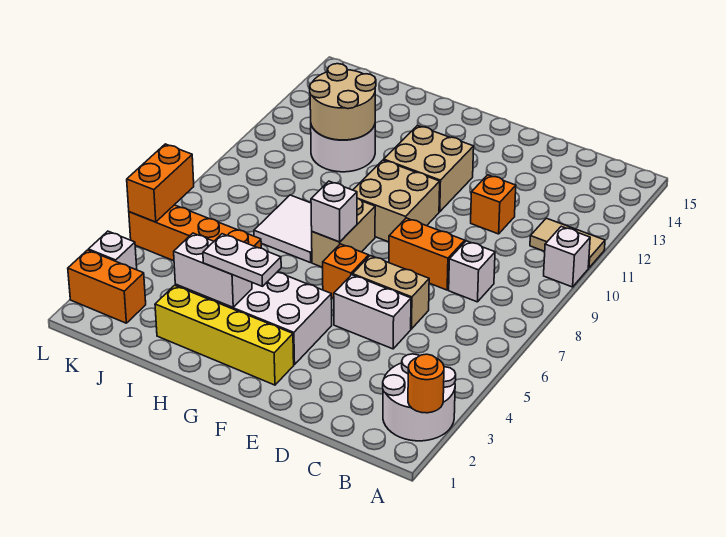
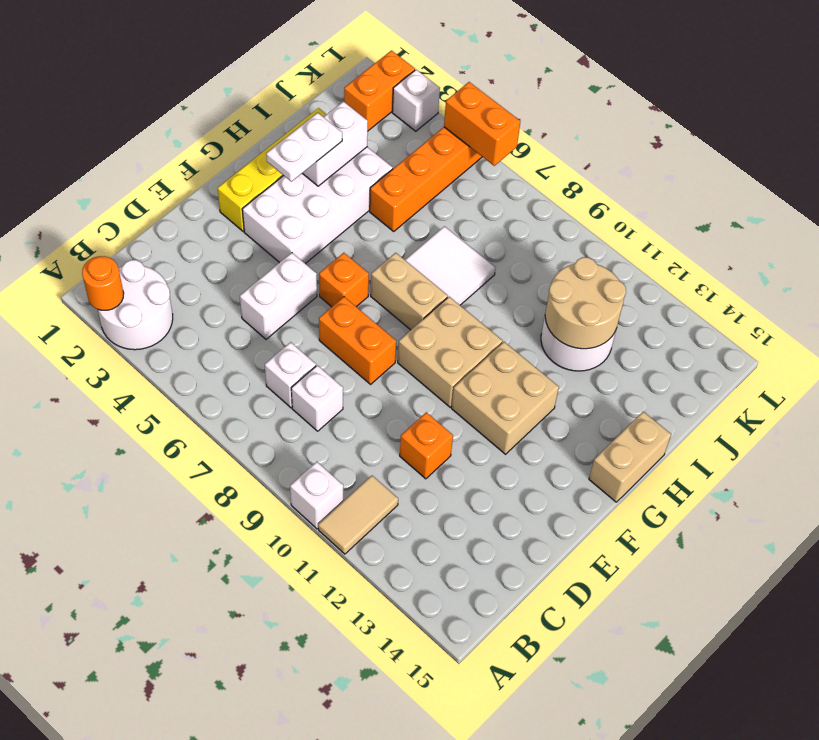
tan 1x2 brick [353,256,429,329] -> tan 1x2 brick moved to [589,412,671,502]
orange 1x2 brick [389,218,465,290] -> orange 1x2 brick turned to [319,297,396,384]
white 1x1 brick [311,181,357,242] -> white 1x1 brick moved to [265,342,316,408]

